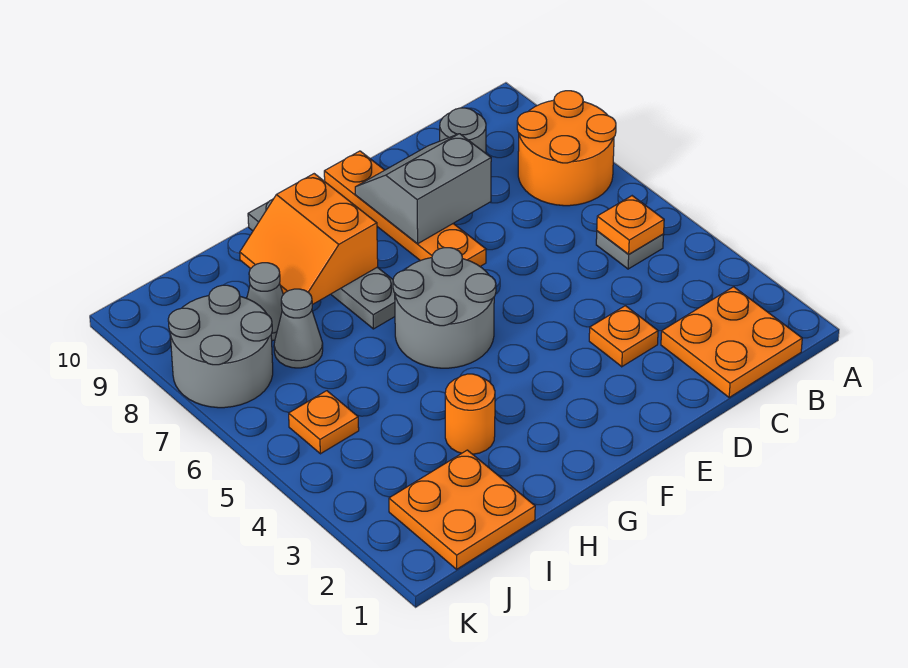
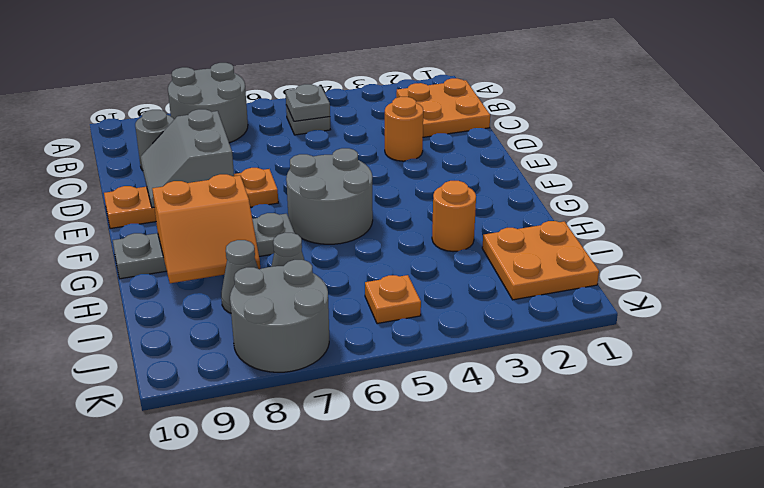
orange 2x2 round brick [517,91,616,206] -> grey 2x2 round brick [168,63,248,143]
orange 1x1 plate [597,196,664,254] -> grey 1x1 plate [285,84,330,121]
orange 1x1 plate [589,306,658,367] -> orange 1x1 round brick [385,97,423,161]

